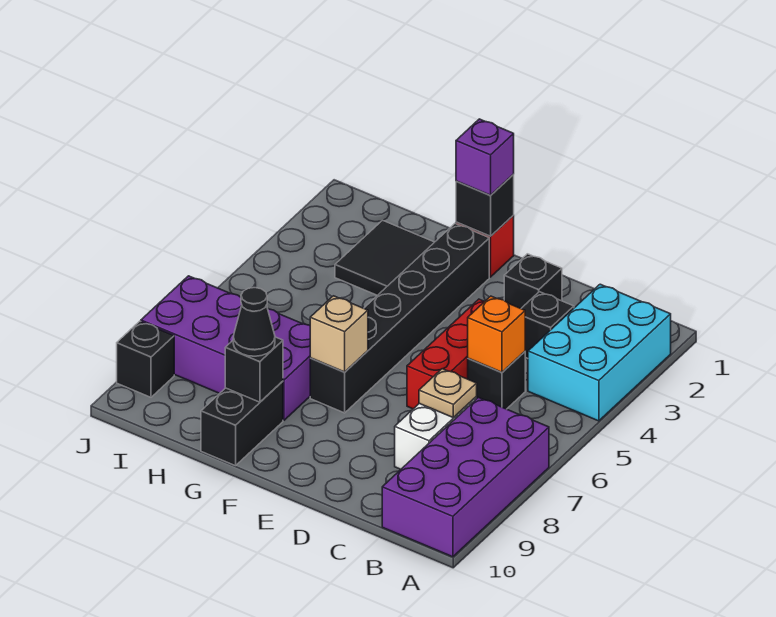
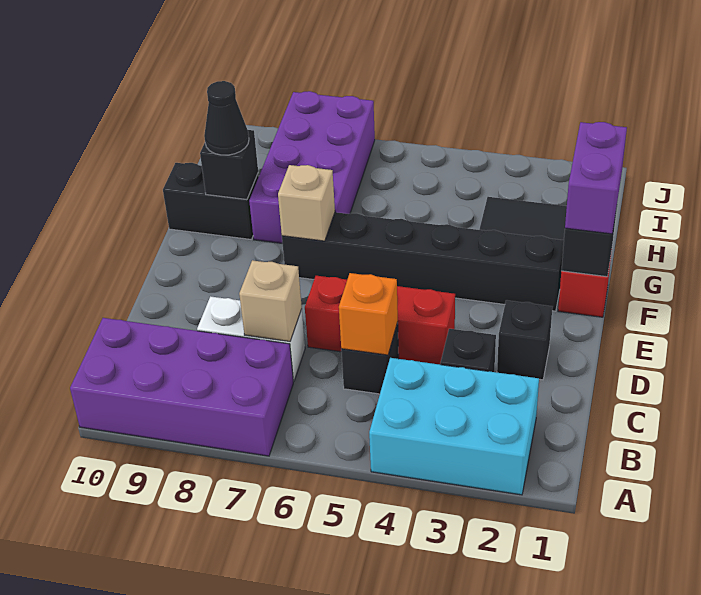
tan 1x1 plate [419,369,477,418] -> tan 1x1 brick [239,260,302,341]
purple 1x1 brick [456,119,514,195] -> purple 1x2 brick [565,122,627,234]
black 1x1 brick [117,321,174,397] -> none

